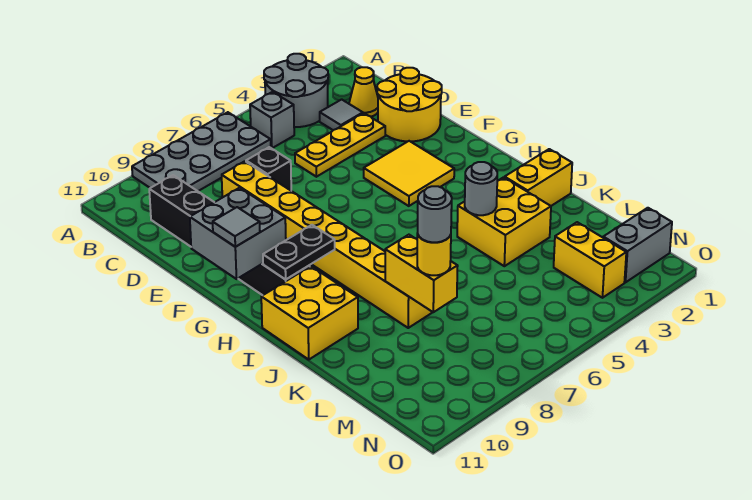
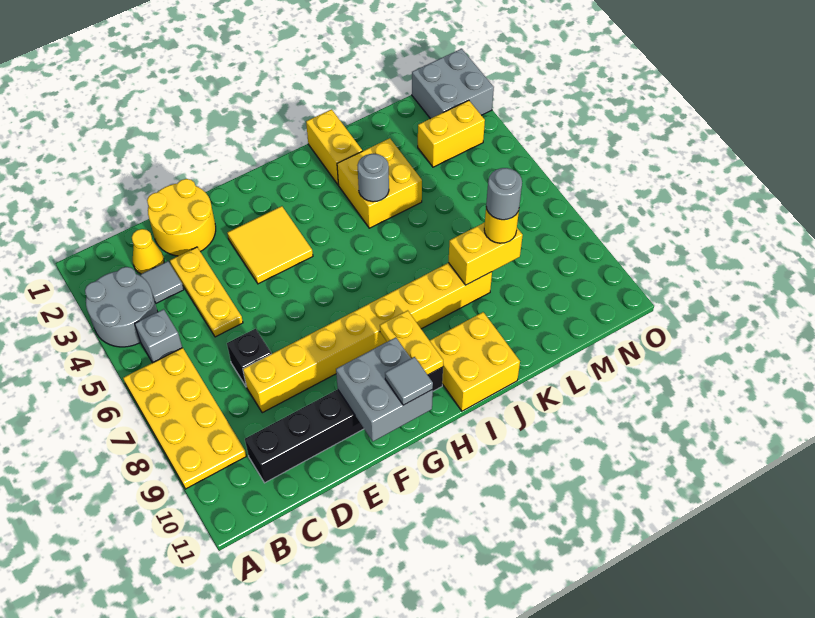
grey 2x4 plate [132,112,271,191] -> yellow 2x4 plate [123,348,246,489]
black 1x2 plate [263,225,335,280] -> yellow 1x2 plate [380,310,443,375]
grey 1x2 brick [603,208,672,282] -> grey 2x2 brick [412,49,494,119]

